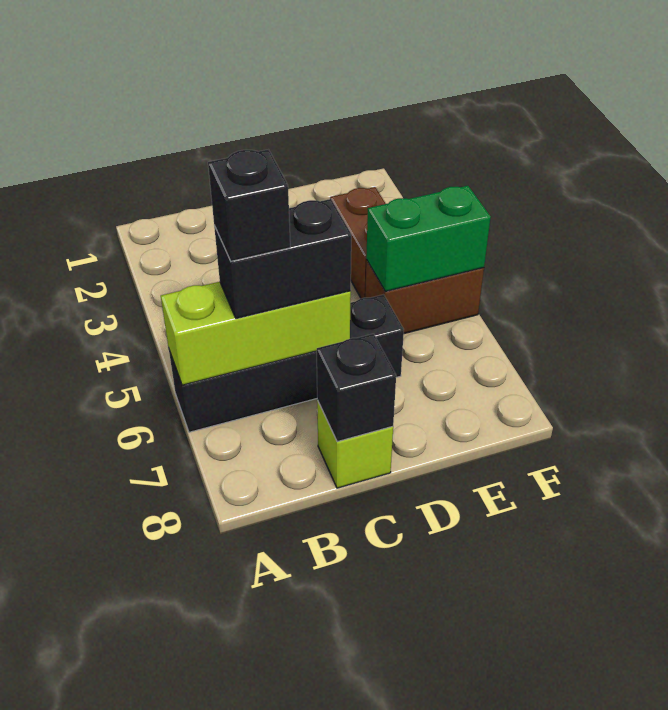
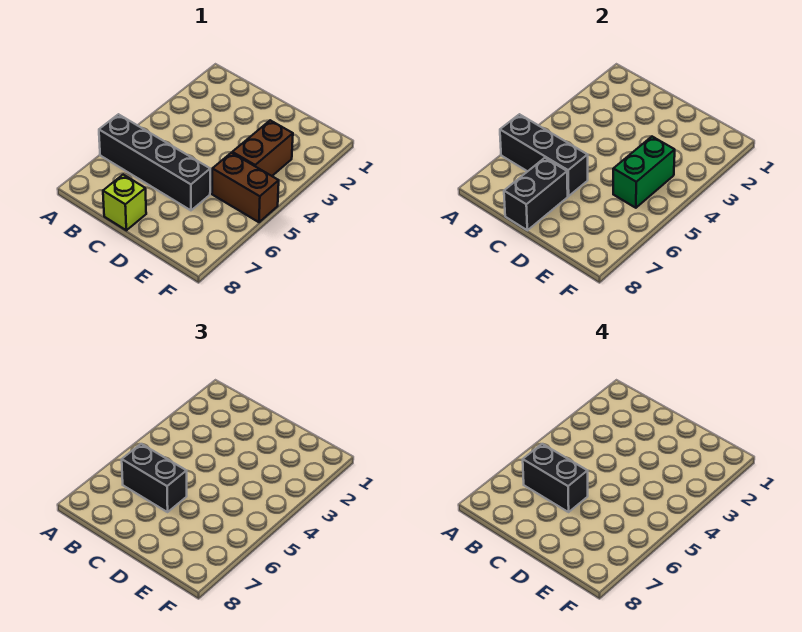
lime 1x3 brick [161,282,351,385] -> black 1x3 brick [500,114,588,196]
black 1x1 brick [208,150,290,261] -> black 1x2 brick [523,444,588,512]
black 1x1 brick [317,334,396,442] -> black 1x2 brick [504,158,568,230]
green 1x2 brick [366,186,491,291] -> green 1x2 brick turned to [613,137,675,208]

